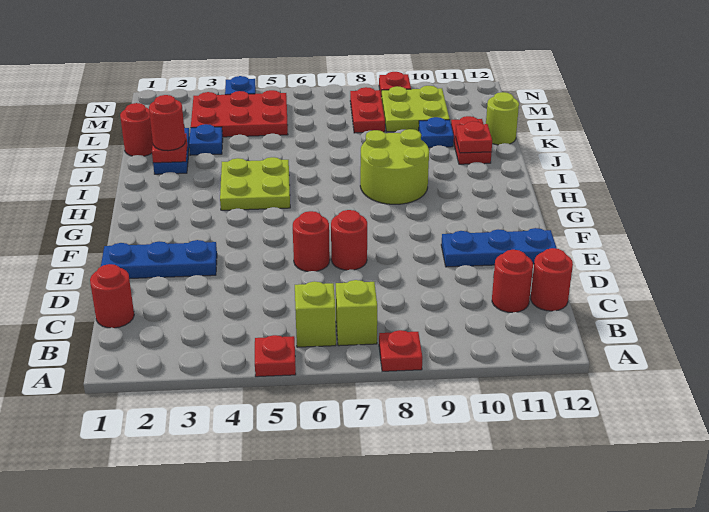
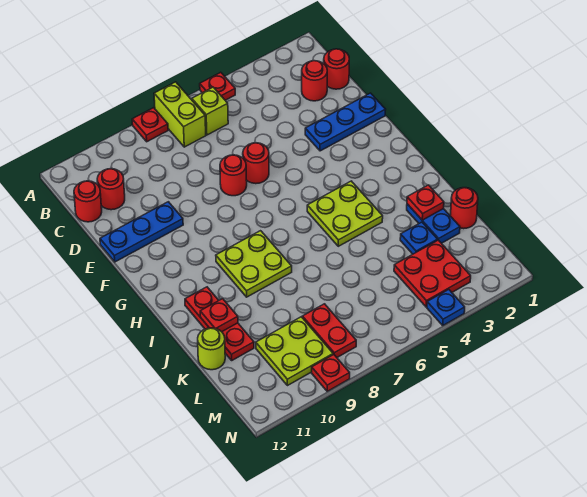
lime 1x1 brick [336,280,377,346] -> lime 1x2 brick [154,82,206,147]
lime 2x2 round brick [360,129,429,204] -> lime 2x2 plate [216,231,292,297]
red 1x1 round brick [149,95,186,151] -> red 1x1 round brick moved to [302,61,327,101]
red 1x2 plate [451,116,491,164] -> red 1x3 plate [185,287,254,360]
blue 1x1 plate [419,117,454,148] -> none
red 2x3 plate [191,90,288,137] -> red 2x2 plate [394,240,471,307]

